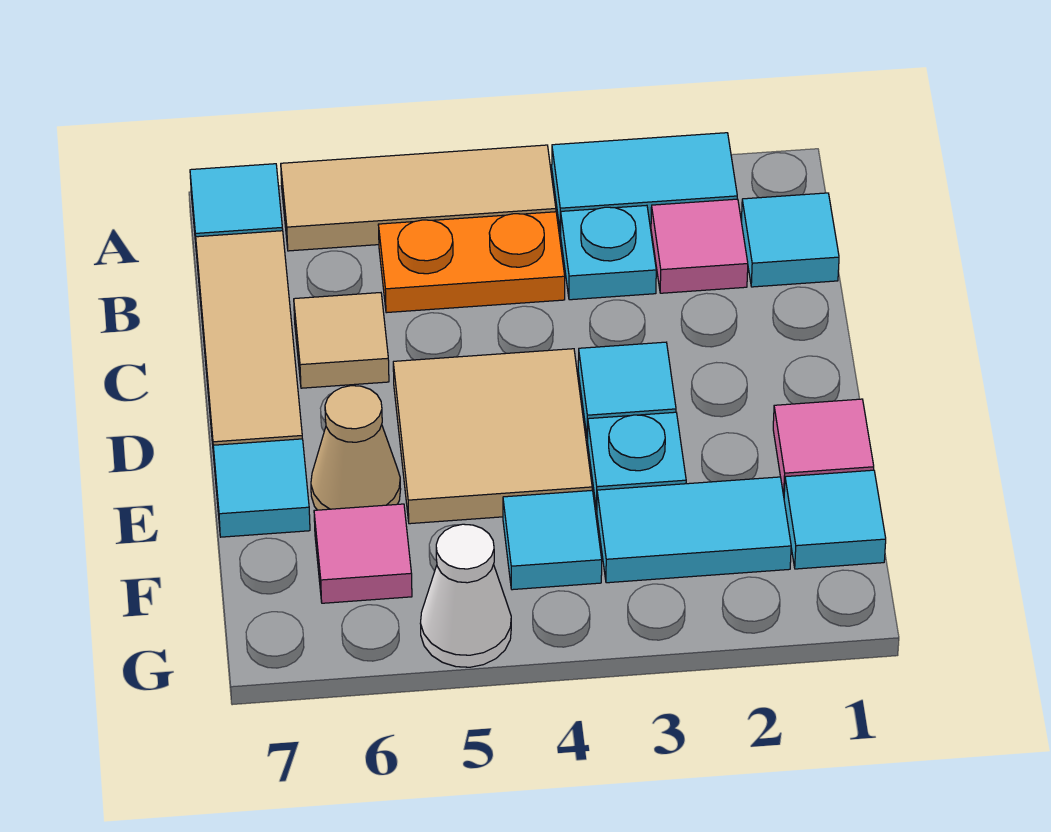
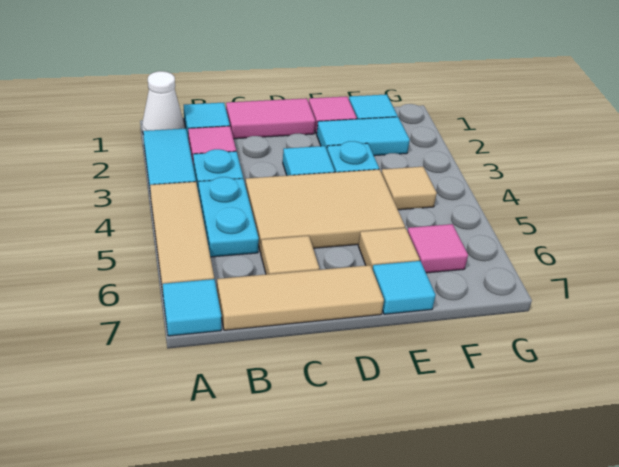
orange 1x2 plate [378,212,565,313] -> cyan 1x2 plate [198,177,259,257]
none -> pink 1x2 tile [226,98,315,139]
tan 2x2 tile [393,349,592,524] -> tan 2x3 tile [246,169,405,252]
tan 1x1 cone [311,386,401,510] -> tan 1x1 tile [358,228,420,269]
cyan 1x2 tile [597,477,791,583] -> cyan 1x2 tile turned to [317,117,410,156]
cyan 1x1 tile [503,490,602,590] -> tan 1x1 tile [381,167,437,210]
white 1x1 cone [420,524,511,667] -> white 1x1 cone moved to [142,71,184,132]

